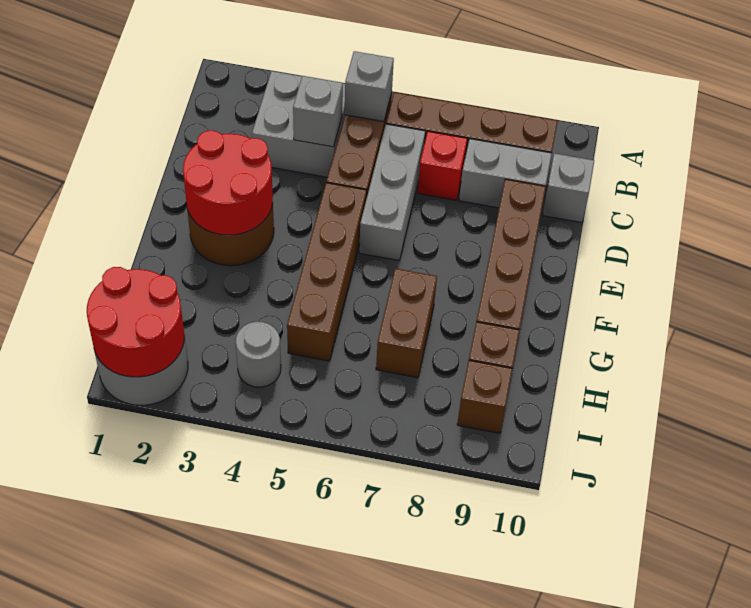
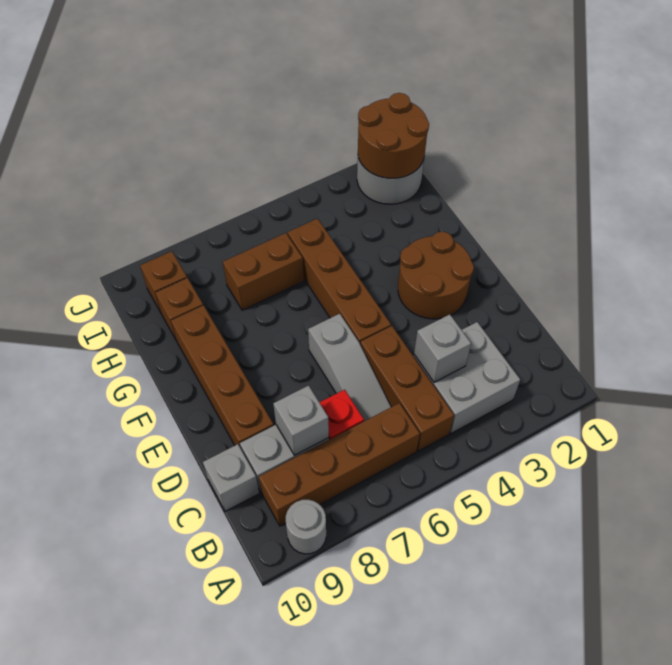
grey 1x1 brick [345,51,394,122] -> grey 1x1 brick moved to [273,386,329,455]
grey 1x3 brick [359,124,425,260] -> grey 1x3 slope [308,314,391,421]
red 2x2 round brick [183,131,273,235] -> none
brown 1x2 brick [376,269,437,378] -> brown 1x2 brick turned to [223,233,304,310]
red 2x2 round brick [87,267,184,377] -> brown 2x2 round brick [358,93,429,178]
grey 1x1 round brick [236,322,281,387] -> grey 1x1 round brick moved to [286,500,326,554]

